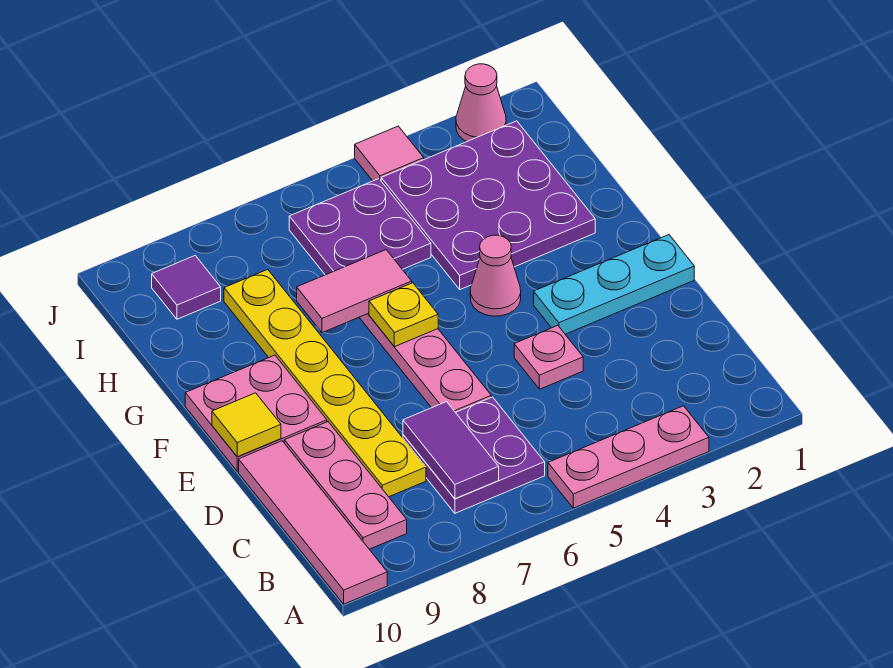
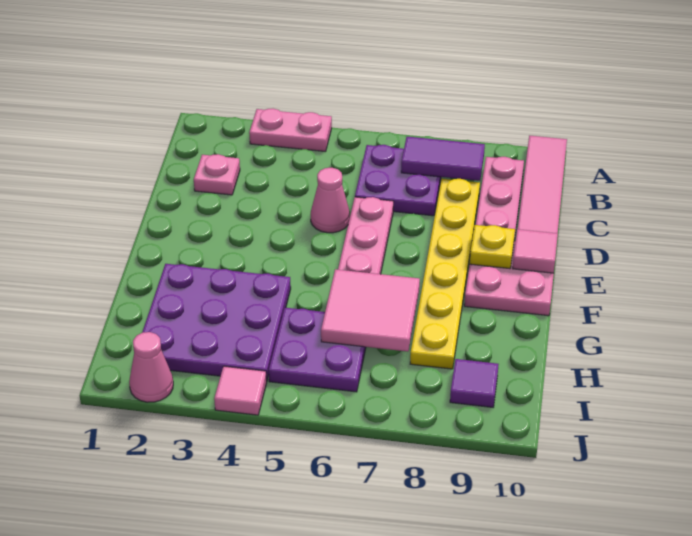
pink 1x3 plate [548,406,709,508] -> pink 1x2 plate [249,109,332,152]
purple 1x2 tile [403,402,499,499] -> purple 1x2 tile turned to [401,137,485,181]
pink 1x1 plate [514,325,583,389] -> pink 1x1 plate moved to [194,154,240,195]
cyan 1x3 plate [534,235,694,334] -> none
yellow 1x1 tile [212,393,281,457] -> pink 1x1 tile [513,229,558,273]
pink 1x1 cone [470,235,521,316] -> pink 1x1 cone moved to [311,168,350,233]
yellow 1x1 plate [369,283,438,347] -> yellow 1x1 plate moved to [470,225,515,269]
pink 1x2 tile [297,250,412,333] -> pink 2x2 tile [321,269,420,352]

